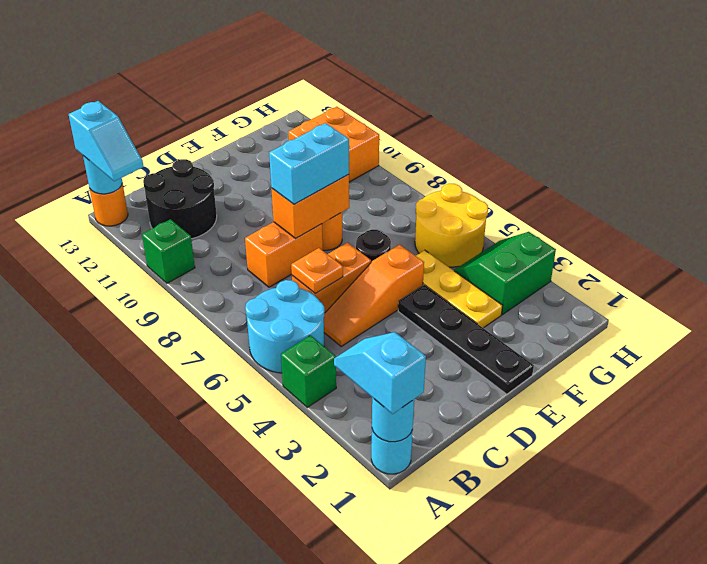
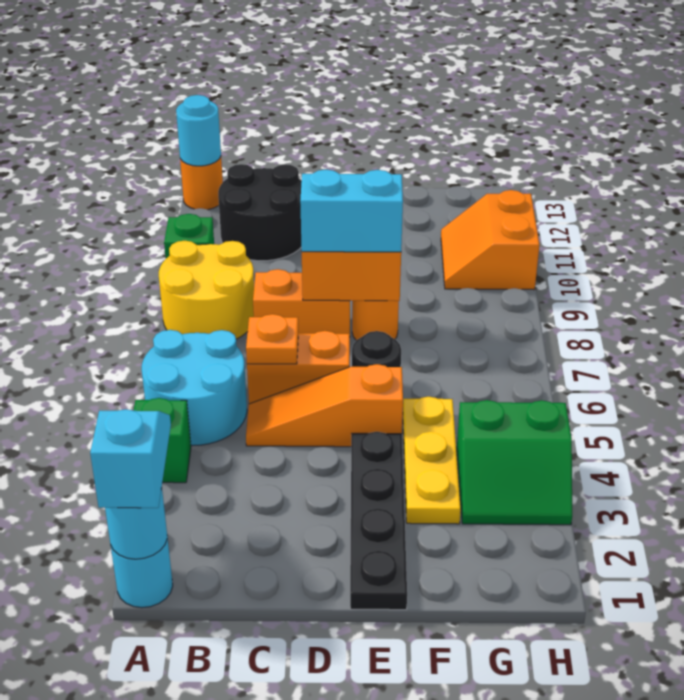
cyan 1x2 slope [69,101,143,181] -> none
green 2x2 slope [454,232,556,314] -> green 2x2 slope turned to [457,400,572,525]
yellow 2x2 round brick [415,184,488,267] -> yellow 2x2 round brick moved to [159,241,254,339]
orange 2x2 brick [288,107,379,182] -> orange 2x2 slope [441,190,539,290]

